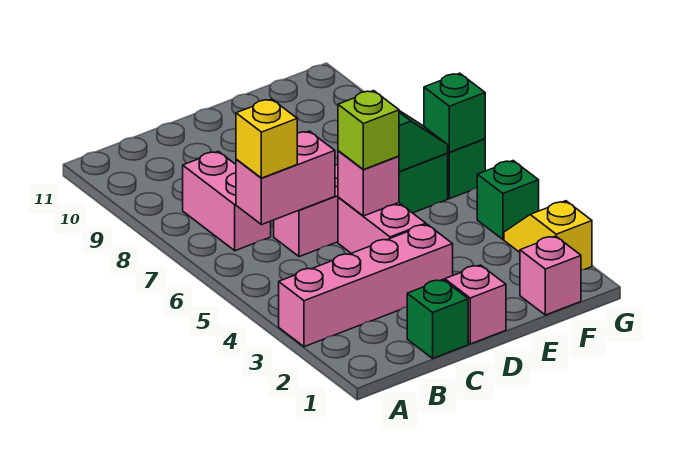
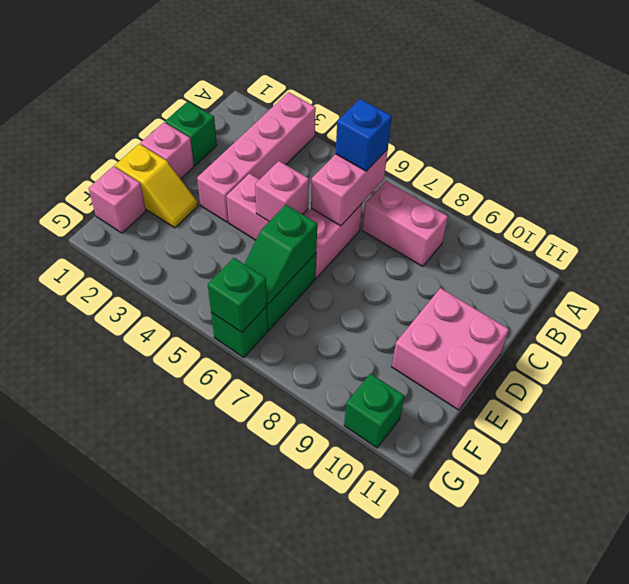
yellow 1x1 brick [236,99,297,178] -> blue 1x1 brick [336,99,392,171]
lime 1x1 brick [338,91,399,170] -> none
none -> pink 2x2 brick [392,288,509,410]
yellow 1x2 slope [504,201,592,270] -> yellow 1x2 slope moved to [115,144,198,228]
green 1x1 brick [477,161,539,239] -> green 1x1 brick moved to [344,374,404,448]

